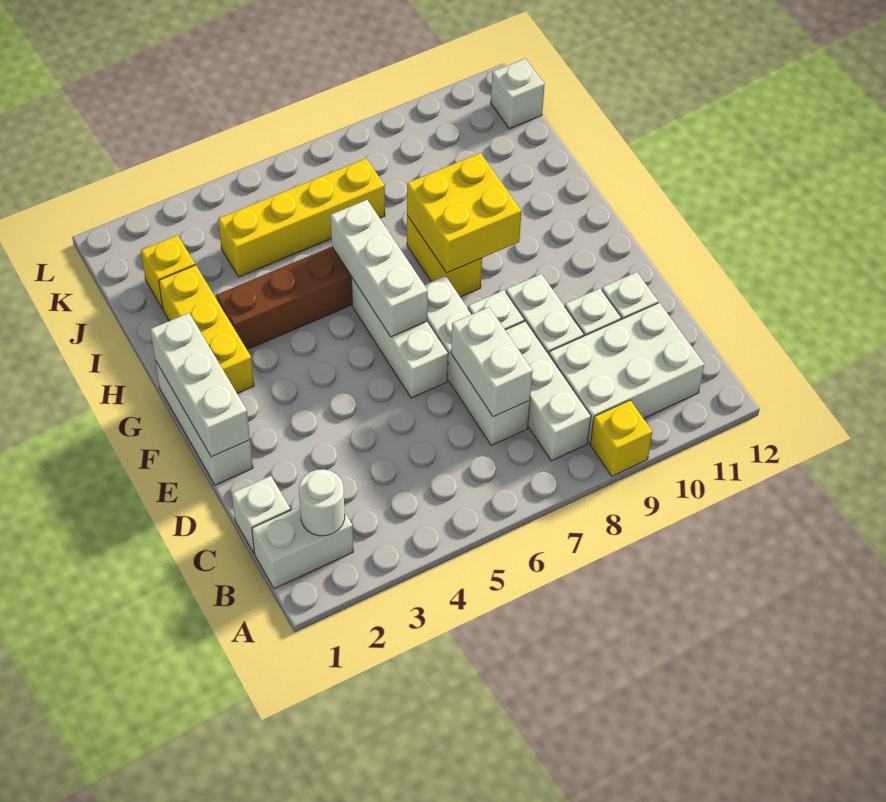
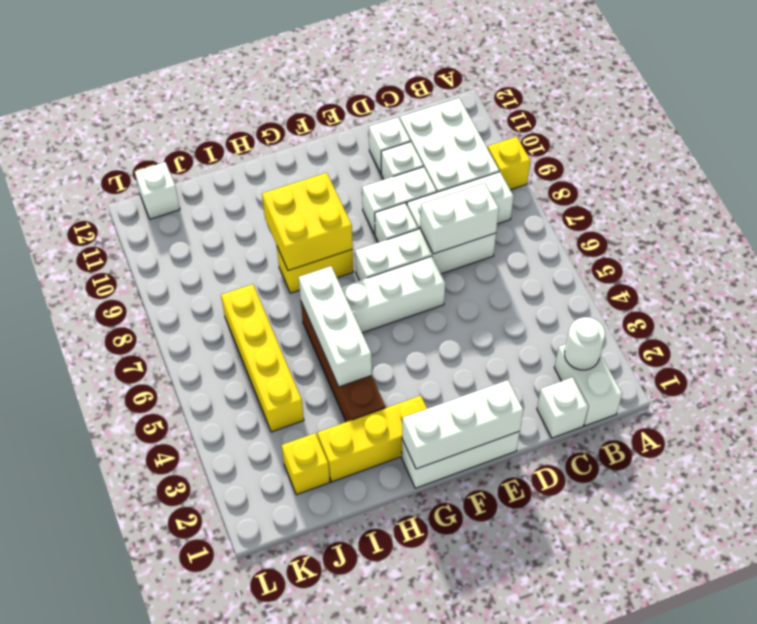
white 1x3 brick [331,200,428,337] -> white 1x3 brick turned to [299,266,372,387]

